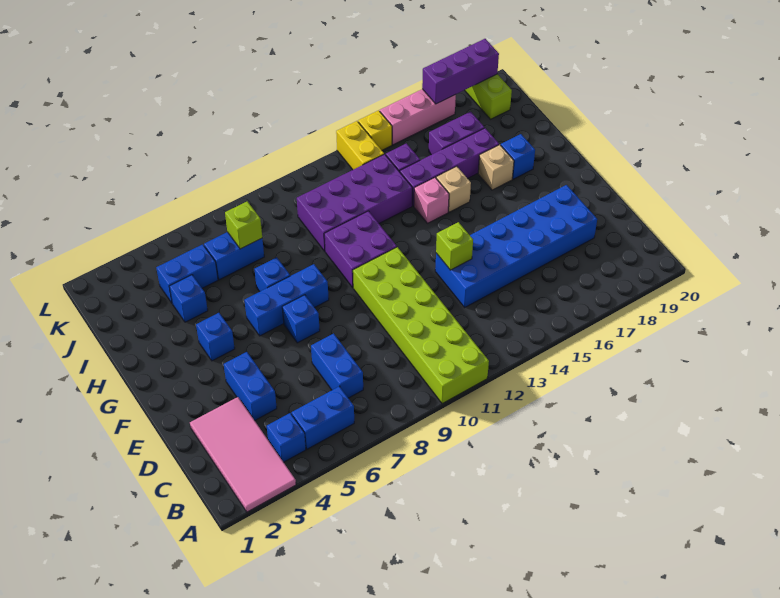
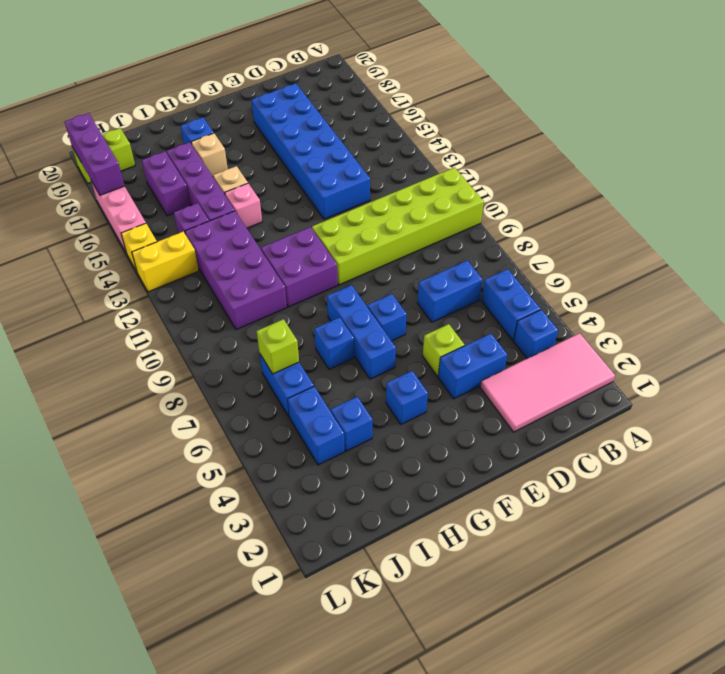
lime 1x1 brick [436,222,473,270] -> lime 1x1 brick moved to [423,324,464,376]

